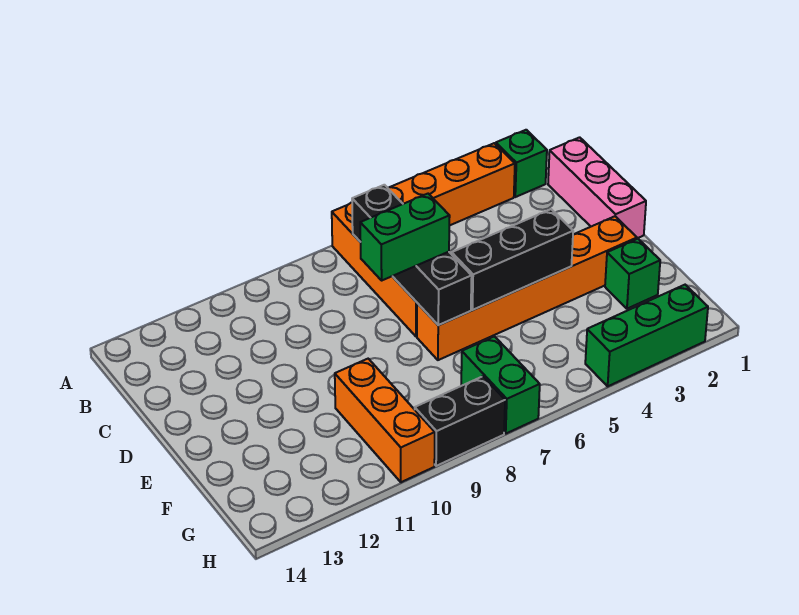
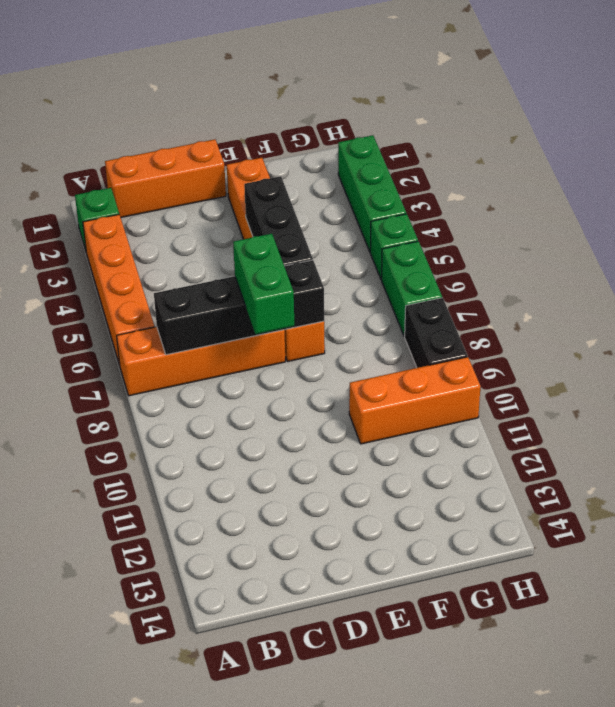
pink 1x3 brick [548,137,646,238] -> orange 1x3 brick [105,139,226,217]
green 1x1 brick [605,239,660,309] -> green 1x1 brick moved to [370,214,418,280]
green 1x2 brick [461,336,540,434] -> green 1x2 brick turned to [382,241,442,336]

